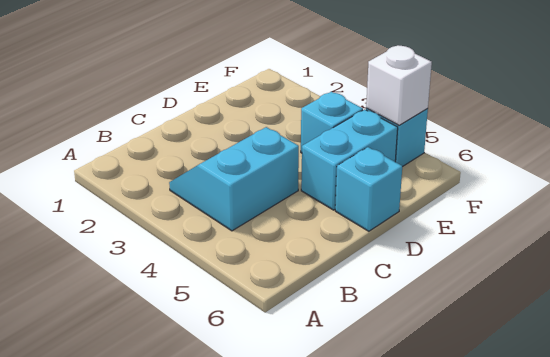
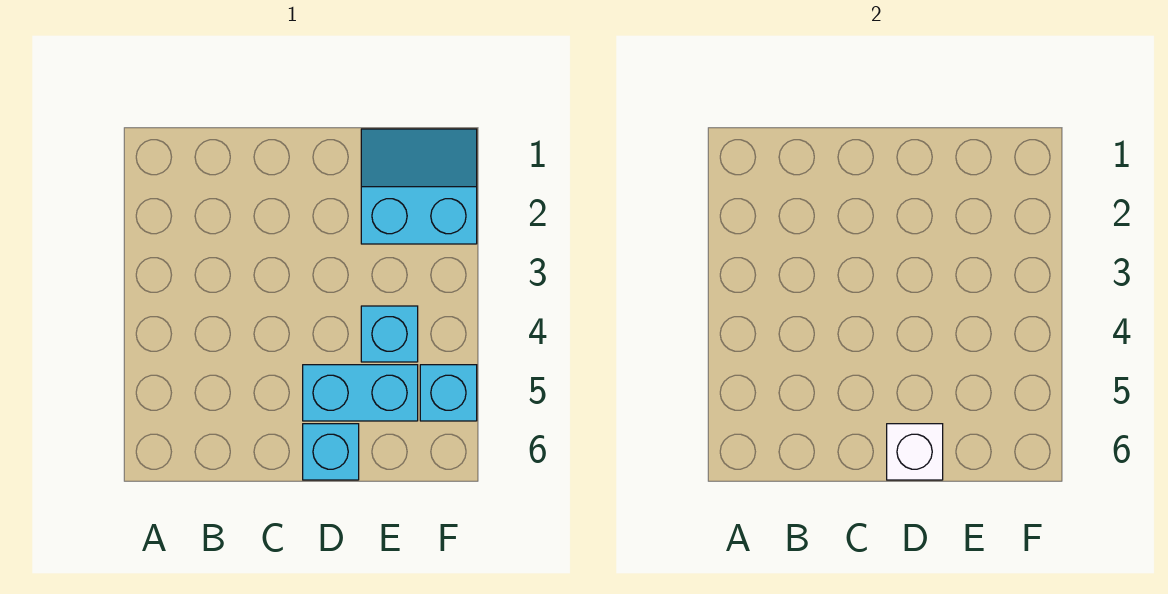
cyan 2x2 slope [169,127,299,231] -> cyan 2x2 slope moved to [361,129,477,244]
white 1x1 brick [366,45,432,125] -> white 1x1 brick moved to [887,424,943,480]

